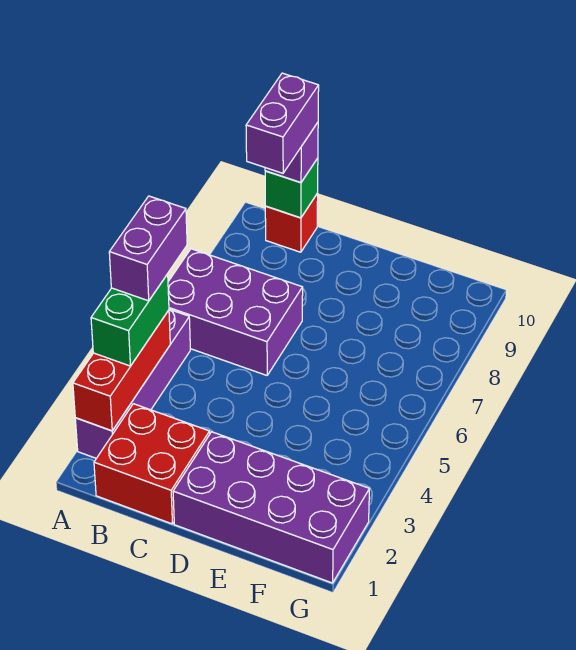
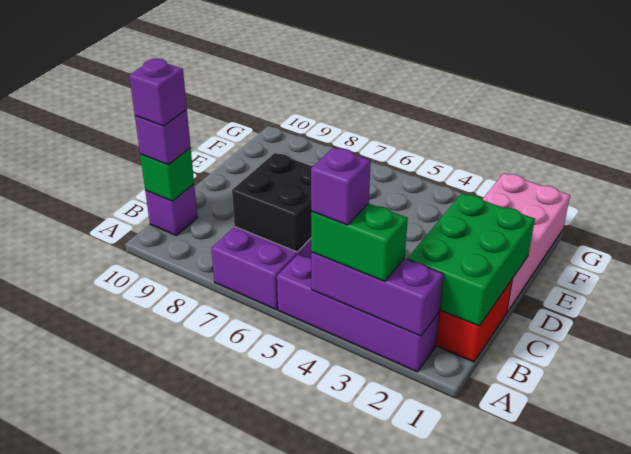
red 1x3 brick [73,310,170,431] -> purple 1x3 brick [311,252,444,336]
purple 1x2 brick [109,196,187,301] -> purple 1x1 brick [311,147,371,225]
none -> green 2x3 brick [407,193,535,326]
none -> black 2x2 brick [232,153,313,252]
purple 1x2 brick [246,73,319,173] -> purple 1x1 brick [129,59,187,126]
red 1x1 brick [265,193,318,252] -> purple 1x1 brick [145,184,197,236]
purple 2x4 brick [173,432,369,583] -> pink 2x4 brick [483,173,570,312]

